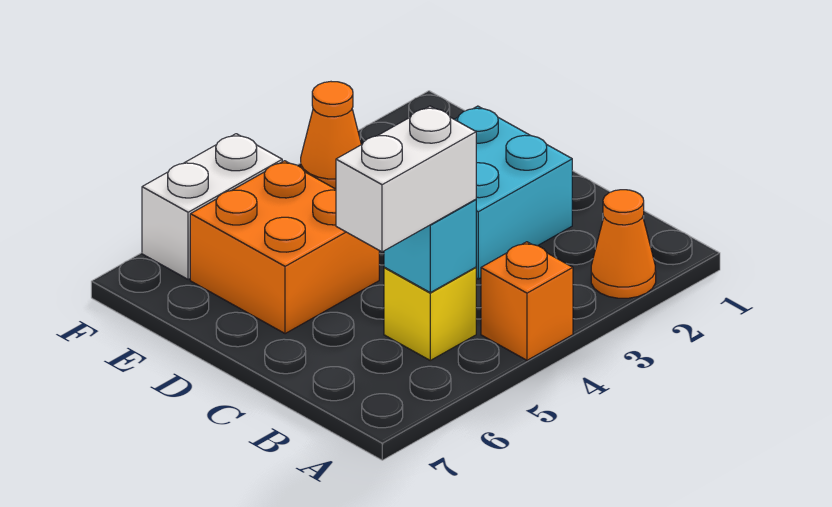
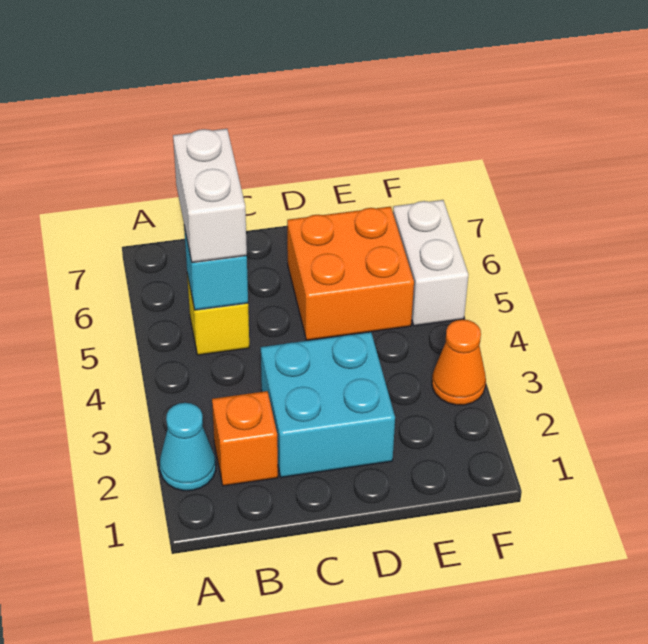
orange 1x1 cone [591,190,656,298] -> cyan 1x1 cone [160,403,216,491]
orange 1x1 brick [481,242,573,360] -> orange 1x1 brick moved to [212,391,278,486]

